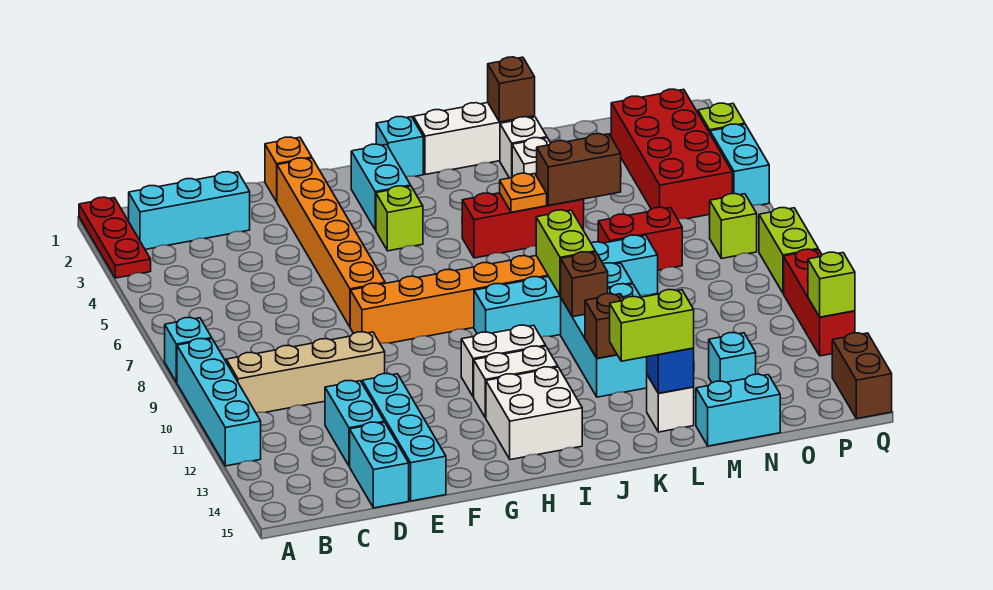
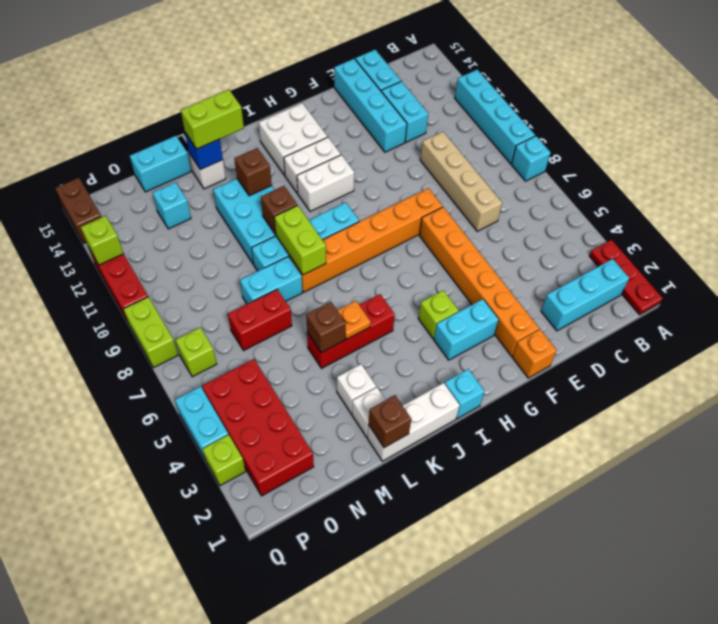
tan 1x4 brick [226,332,385,413] -> tan 1x4 brick turned to [420,132,502,231]
cyan 1x2 brick [351,144,411,230] -> cyan 1x2 brick turned to [434,299,499,360]
brown 1x2 brick [537,134,621,205] -> brown 1x1 brick [306,302,346,352]

